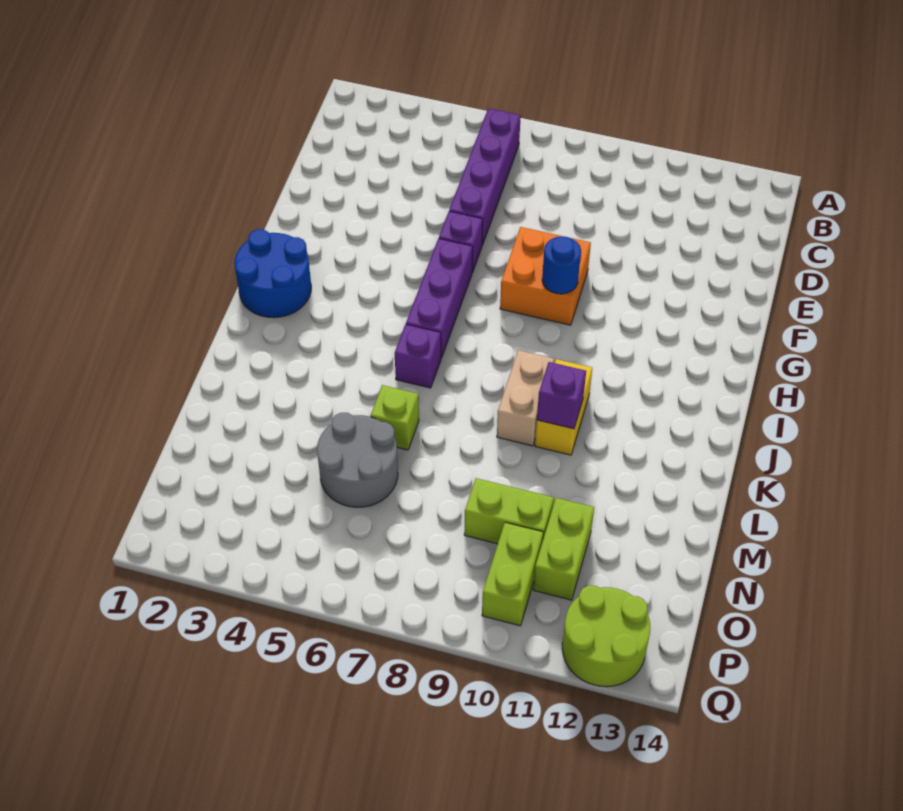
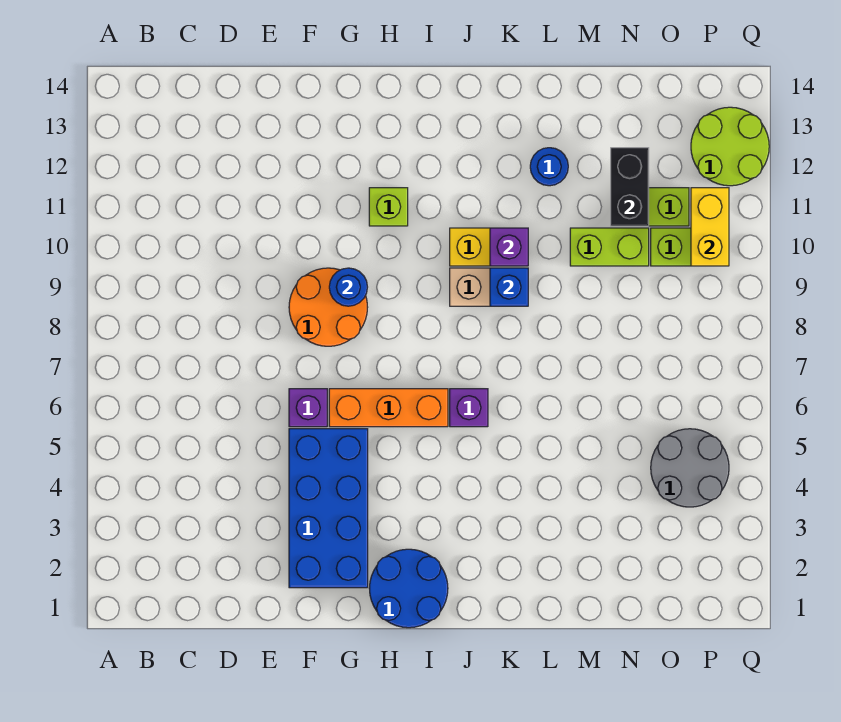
purple 1x4 brick [449,108,521,245] -> none
none -> blue 2x4 brick [289,429,368,588]
orange 2x2 brick [500,227,591,325] -> orange 2x2 round brick [289,268,368,346]
purple 1x3 brick [406,238,473,358] -> orange 1x3 brick [329,389,448,427]
none -> blue 1x1 brick [490,268,528,306]
lime 1x1 brick [371,385,419,450] -> lime 1x1 brick moved to [369,188,408,226]
none -> blue 1x1 round brick [530,148,568,186]
grey 2x2 round brick [317,413,398,507] -> grey 2x2 round brick moved to [651,429,729,507]
lime 1x2 brick [464,478,554,544] -> lime 1x2 brick turned to [570,228,649,266]
none -> black 1x2 brick [611,148,649,226]
none -> yellow 1x2 brick [691,188,729,266]

